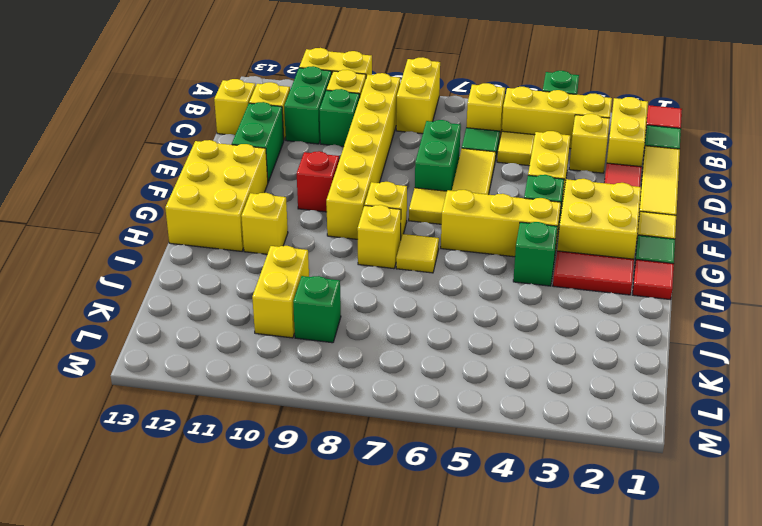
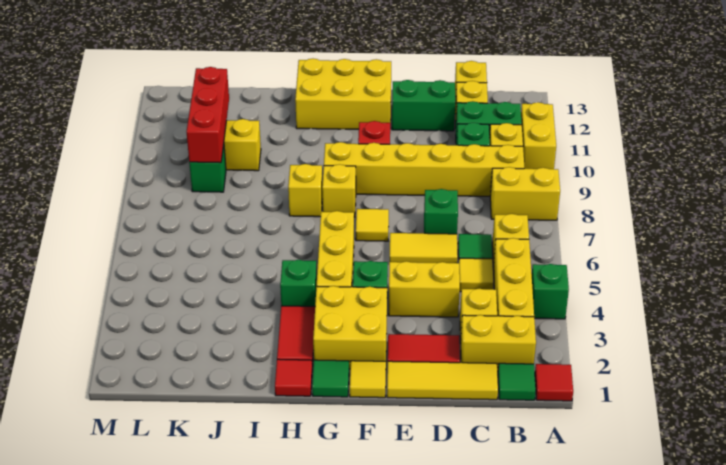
green 1x2 brick [415,120,461,191] -> green 1x1 brick [424,189,458,234]
yellow 1x1 tile [396,234,439,273] -> none
yellow 1x1 brick [241,193,288,254] -> none
none -> red 1x3 brick [187,67,229,163]

